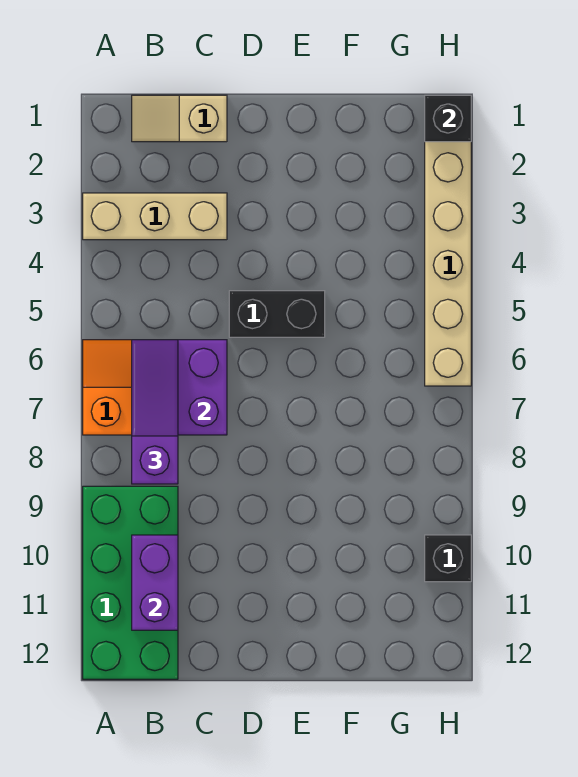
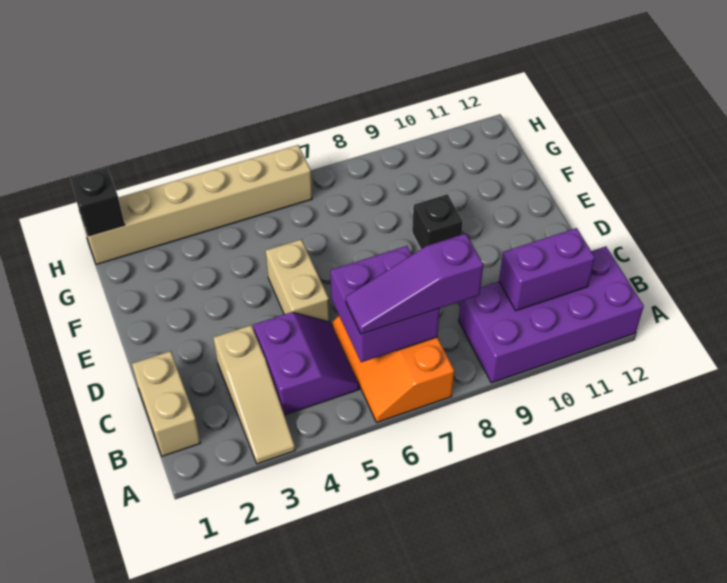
tan 1x3 brick [83,193,227,240] -> tan 1x3 slope [213,325,295,464]
green 2x4 brick [83,486,178,679] -> purple 2x4 brick [459,246,644,383]
tan 1x2 slope [132,95,227,142] -> tan 1x2 brick [132,351,201,456]
none -> purple 2x2 slope [253,312,359,415]
black 1x2 brick [229,291,325,337] -> tan 1x2 brick [266,239,330,322]
black 1x1 brick [425,535,471,582] -> black 1x1 brick moved to [412,194,463,249]

